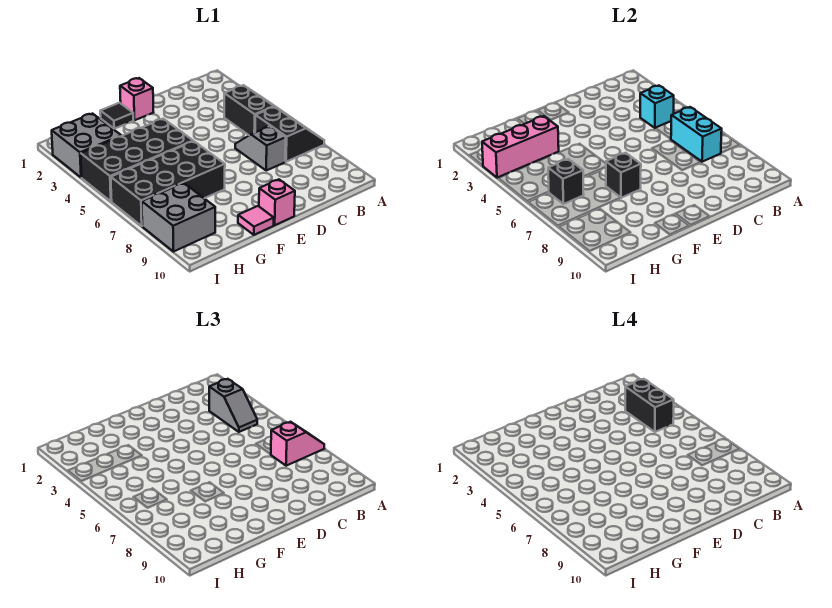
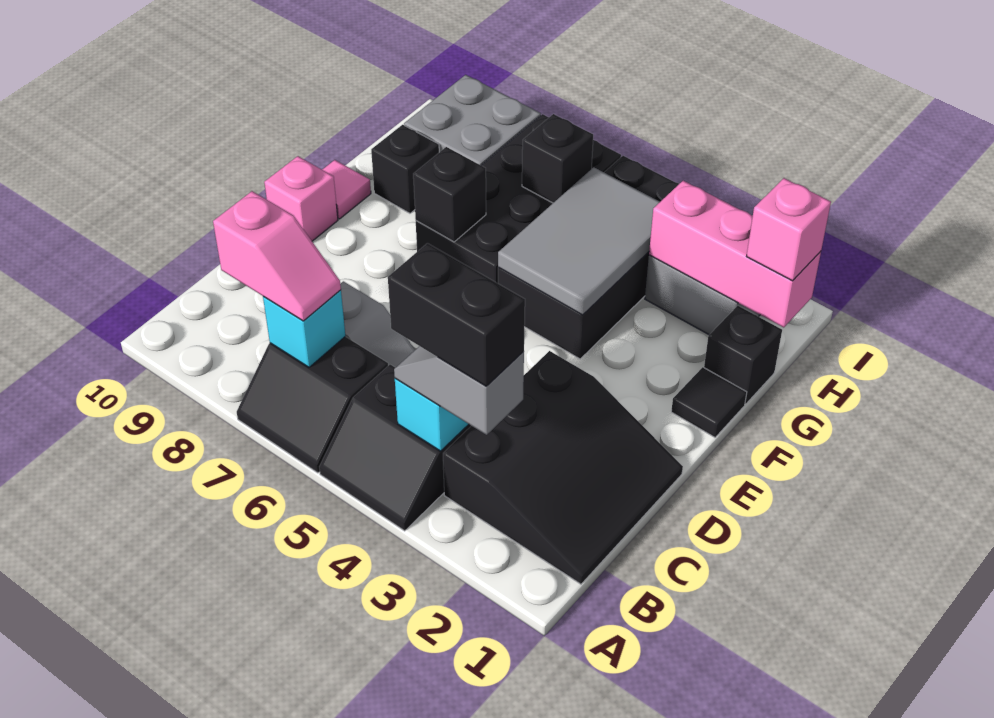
pink 1x2 slope [271,422,324,466] -> pink 1x2 slope turned to [213,191,341,321]
none -> black 3x3 slope [443,351,683,584]
cyan 1x2 brick [671,107,722,162] -> cyan 1x1 brick [263,290,345,367]
pink 1x1 brick [120,78,153,120] -> pink 1x1 brick moved to [747,178,831,281]
none -> grey 2x3 tile [498,167,660,315]
none -> black 1x1 brick [704,306,782,404]
pink 1x3 brick [482,116,559,178] -> pink 1x3 brick turned to [649,181,821,327]
none -> black 1x1 brick [371,125,439,213]

